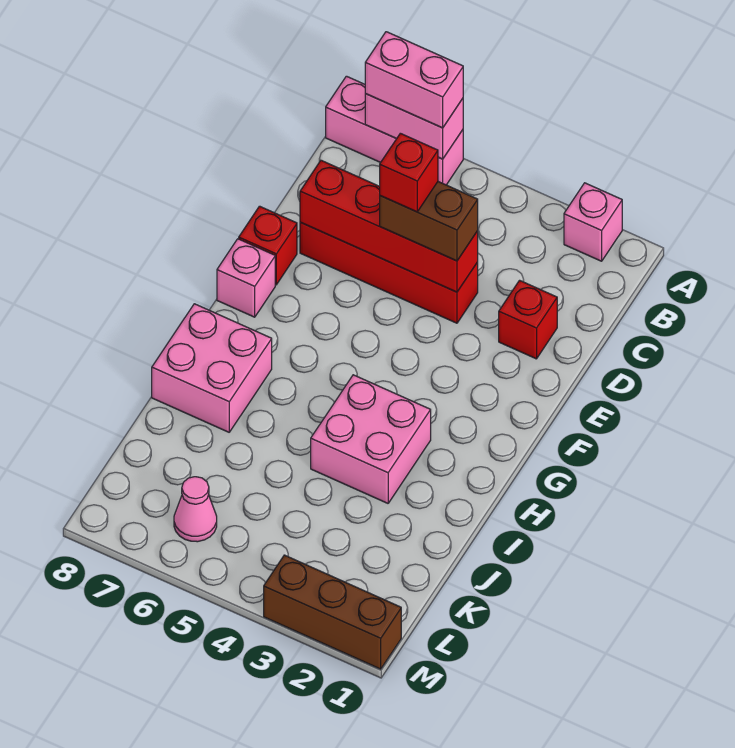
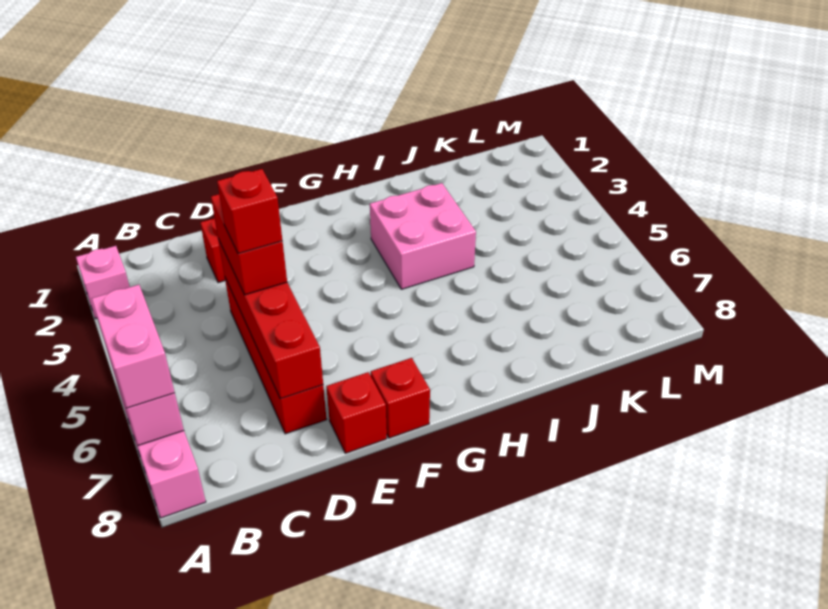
brown 1x2 brick [380,182,478,261] -> red 1x2 brick [211,194,287,295]
pink 1x1 brick [217,239,275,317] -> red 1x1 brick [371,358,430,438]
pink 2x2 brick [152,304,272,432] -> none
pink 1x1 cone [174,477,217,542] -> none
brown 1x3 brick [264,555,401,669] -> none

